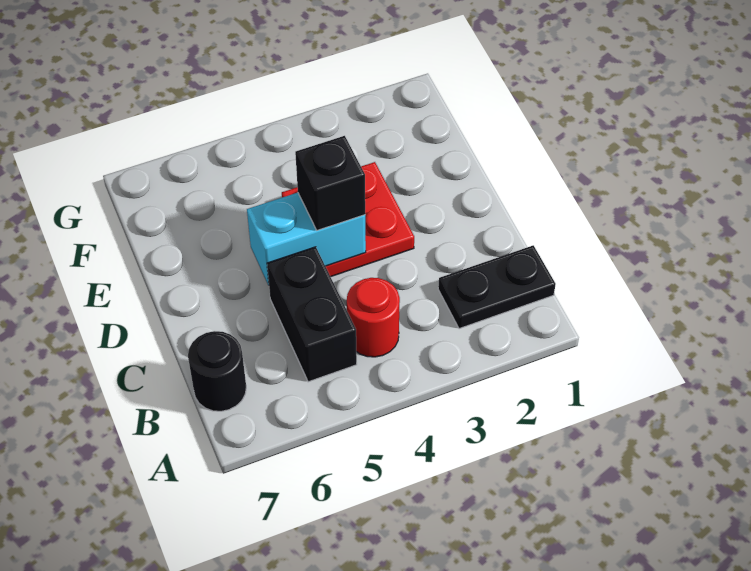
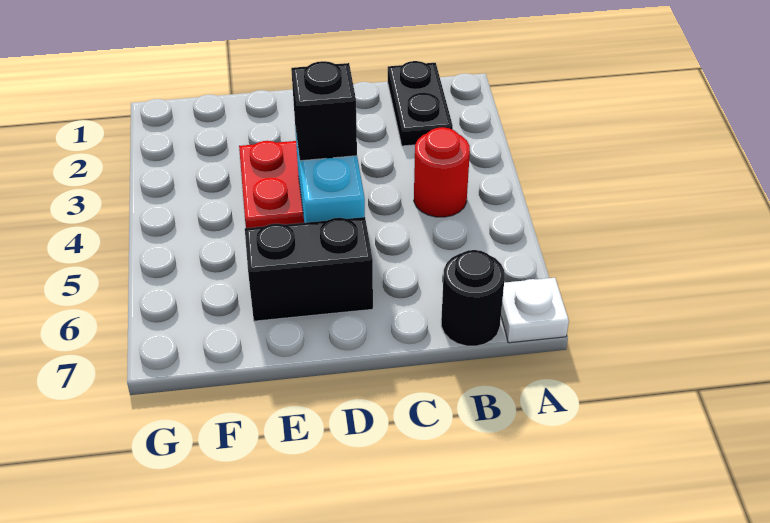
none -> white 1x1 plate [501,278,569,343]
black 1x2 brick [267,247,357,382] -> black 1x2 brick moved to [245,217,373,321]

